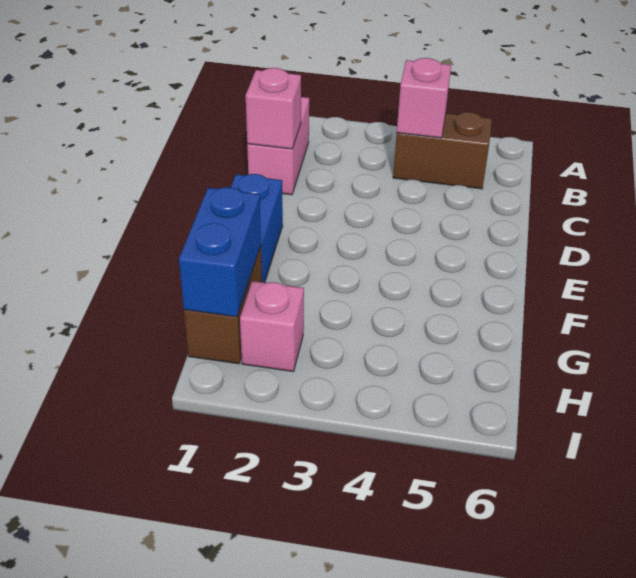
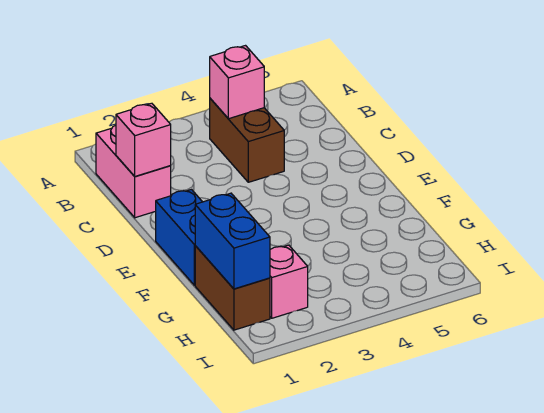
brown 1x2 brick [393,112,492,189] -> brown 1x2 brick turned to [210,98,284,182]

